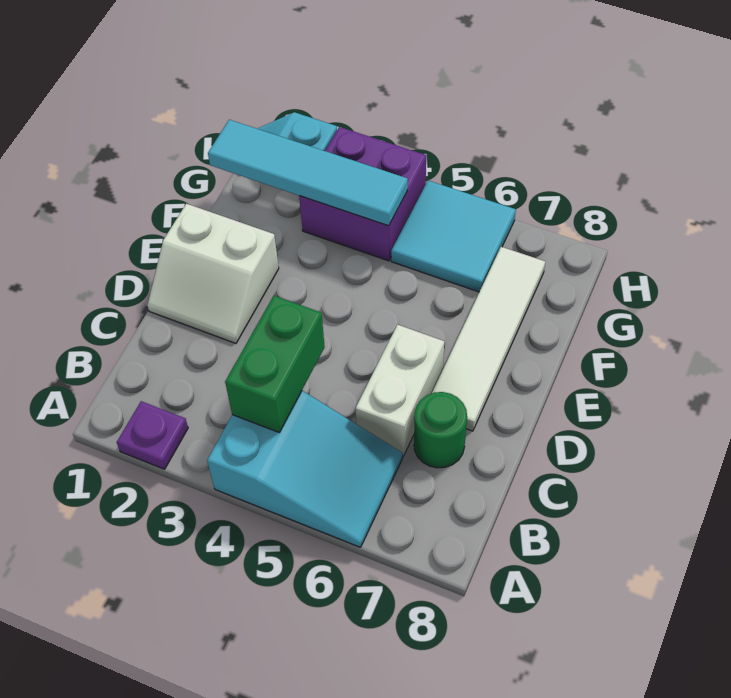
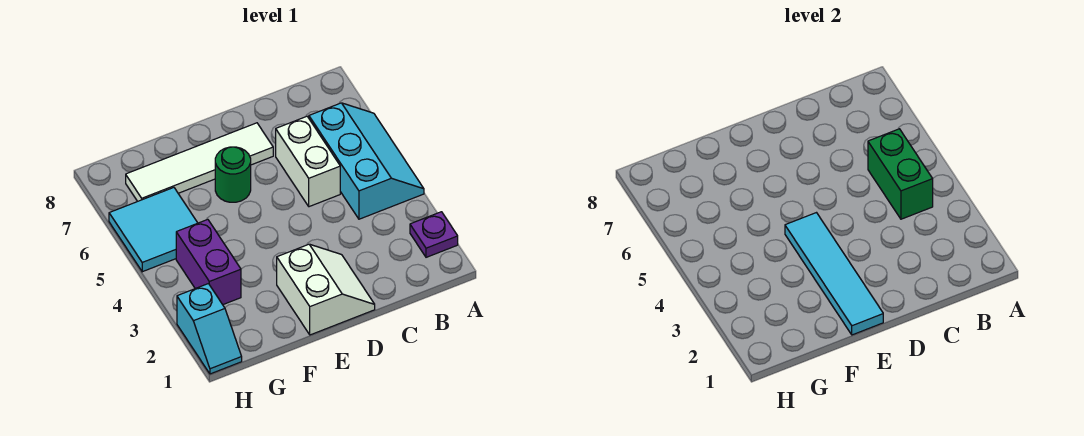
cyan 2x3 slope [207,391,403,547] -> cyan 2x3 slope turned to [309,103,424,219]
green 1x2 brick [225,296,325,432] -> green 1x2 brick turned to [868,129,933,219]
white 1x2 brick [355,325,444,456] -> white 1x2 brick turned to [276,116,340,207]
green 1x1 round brick [414,392,467,468] -> green 1x1 round brick moved to [215,147,251,202]
cyan 1x4 tile [208,120,408,226] -> cyan 1x4 tile moved to [785,213,883,335]
purple 2x2 brick [299,127,426,261] -> purple 1x2 brick [176,219,241,305]

